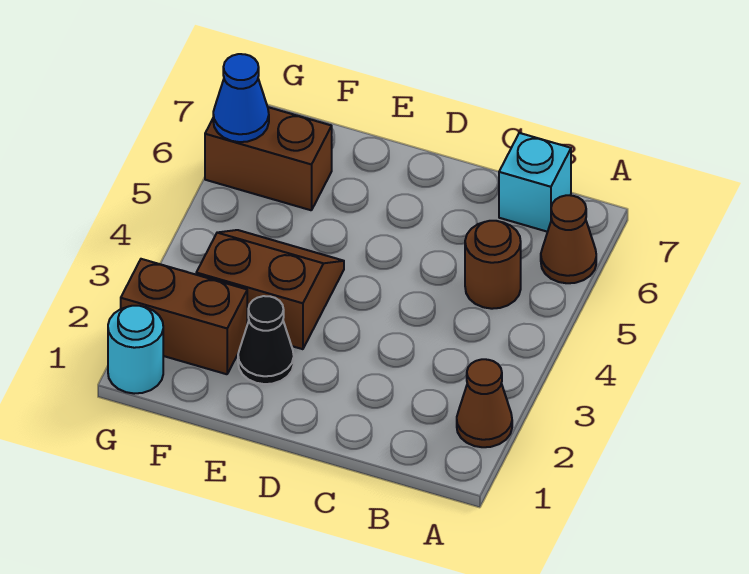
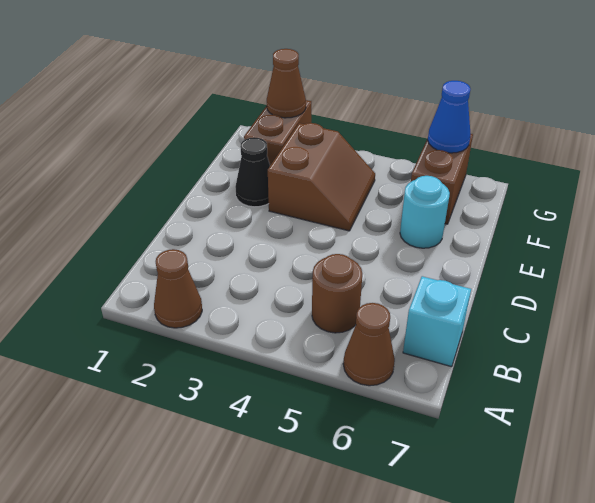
cyan 1x1 round brick [108,306,163,394] -> cyan 1x1 round brick moved to [400,176,450,248]
none -> brown 1x1 cone [267,49,306,118]

